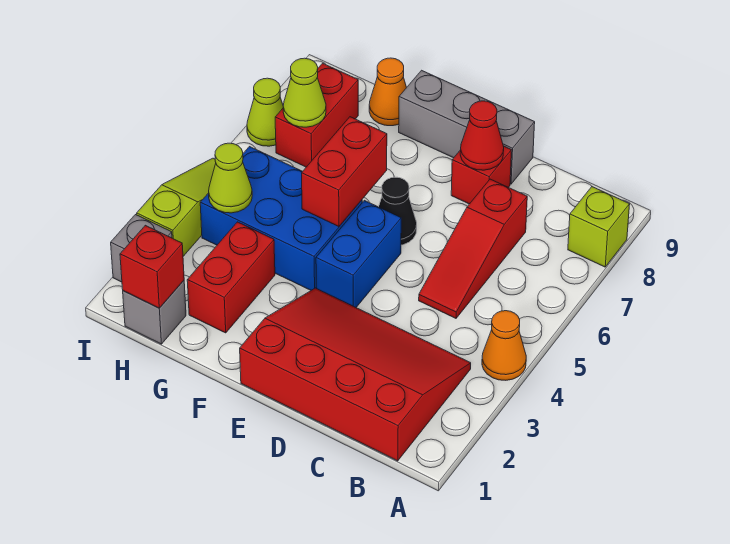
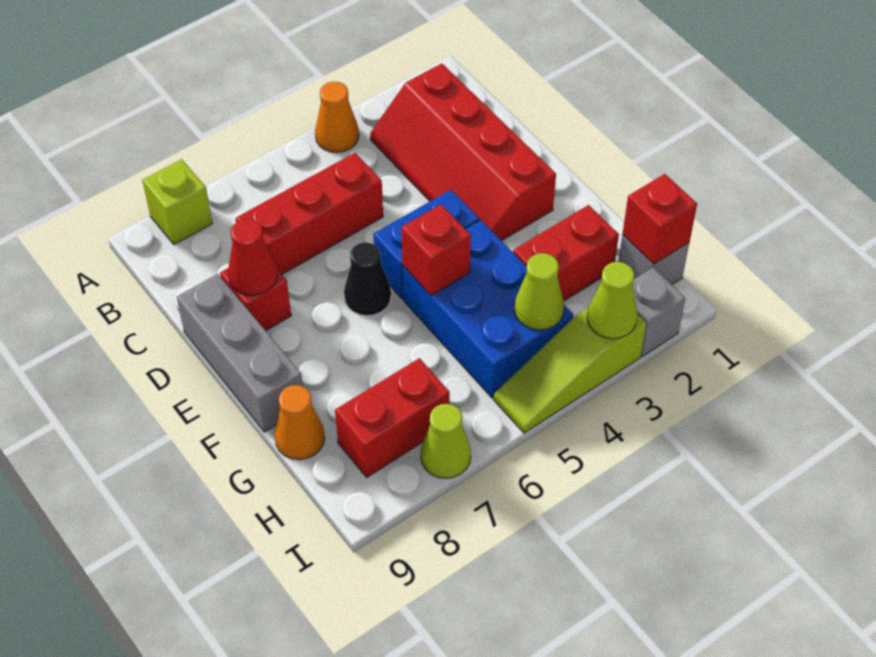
red 3x4 slope [240,288,471,461] -> red 2x4 slope [370,63,556,241]
red 1x3 slope [419,179,527,318] -> red 1x3 brick [236,153,383,274]
red 1x2 brick [302,117,387,227] -> red 1x1 brick [401,205,471,296]
lime 1x1 cone [283,58,326,127] -> lime 1x1 cone moved to [587,262,637,339]

